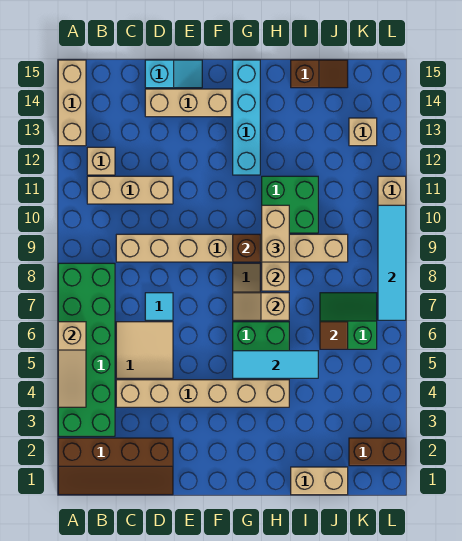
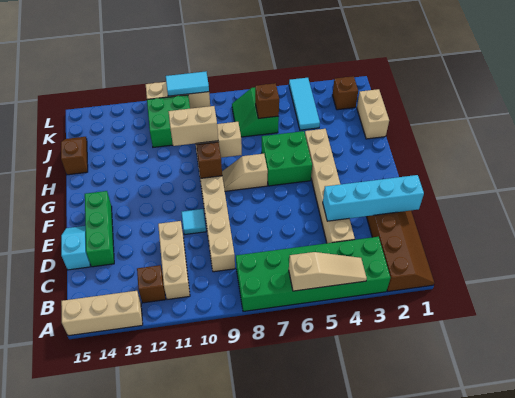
tan 1x1 brick [87,147,115,175] -> brown 1x1 brick [137,265,166,303]
tan 2x2 tile [116,322,173,378] -> none
cyan 1x1 tile [145,293,173,320] -> cyan 1x1 tile moved to [182,209,206,234]
tan 1x3 brick [145,89,231,117] -> green 1x3 brick [85,191,114,267]
cyan 1x3 tile [233,351,318,378] -> cyan 1x3 tile moved to [289,78,320,130]
tan 1x2 slope [233,293,289,320] -> none
cyan 1x4 brick [233,60,260,175] -> cyan 1x4 brick moved to [323,175,424,221]
green 2x2 brick [262,176,318,233] -> green 2x2 brick moved to [147,95,190,147]
brown 1x1 tile [320,322,348,349] -> brown 1x1 brick [255,83,279,119]
brown 1x2 brick [349,438,406,466] -> brown 1x1 brick [332,76,358,110]
tan 1x1 brick [349,118,377,146] -> none
cyan 1x4 tile [378,205,406,320] -> cyan 1x2 tile [166,72,209,96]

